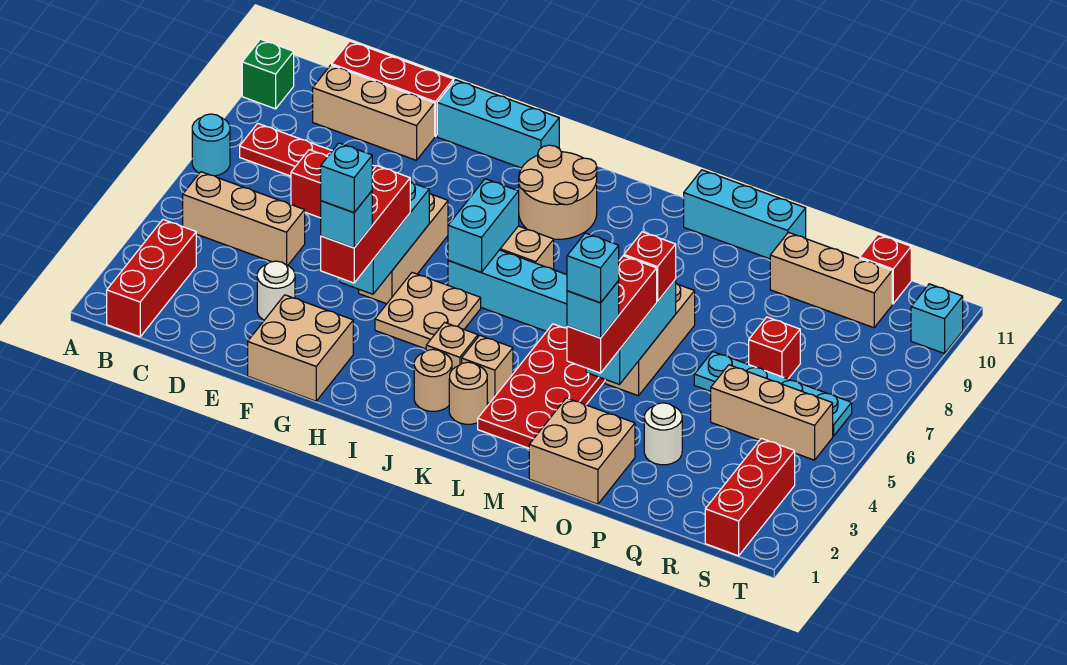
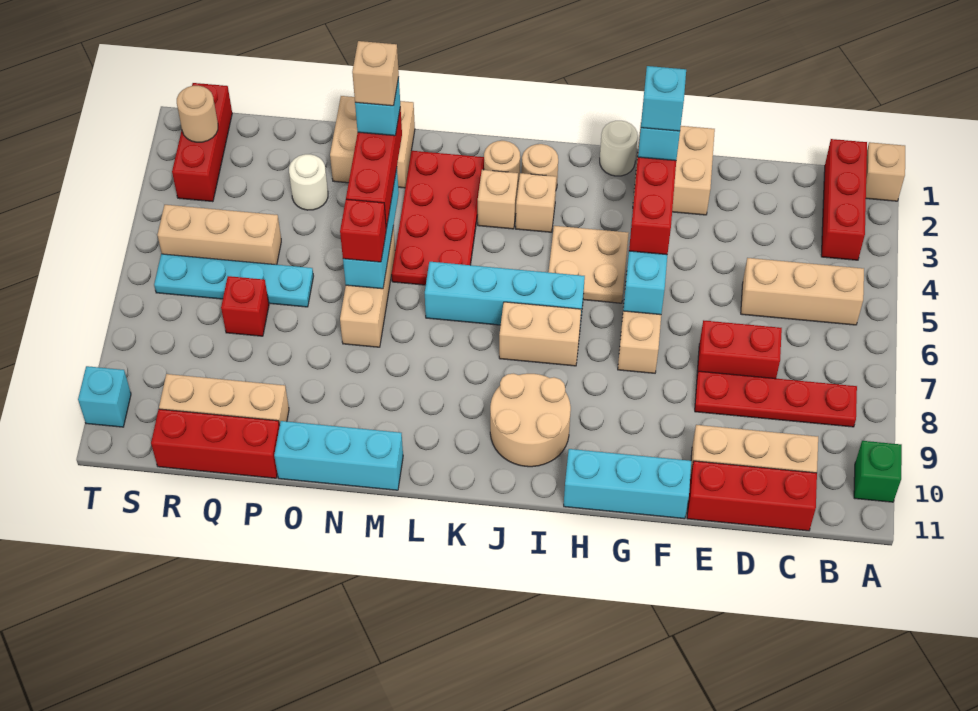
none -> tan 1x1 brick [866,142,905,201]
cyan 1x1 round brick [192,114,230,176] -> none
white 1x1 round brick [257,261,295,320] -> white 1x1 round brick moved to [600,121,638,176]
cyan 1x2 brick [448,179,519,272] -> none
cyan 1x1 brick [567,233,619,303] -> tan 1x1 brick [352,41,399,106]
red 1x1 brick [860,234,911,304] -> red 1x3 brick [151,409,280,478]
none -> tan 1x1 round brick [177,86,218,142]

